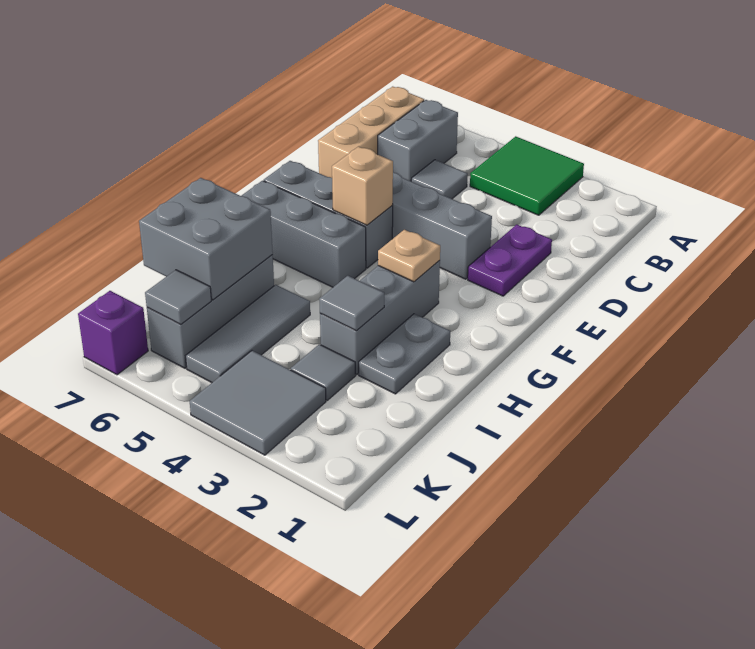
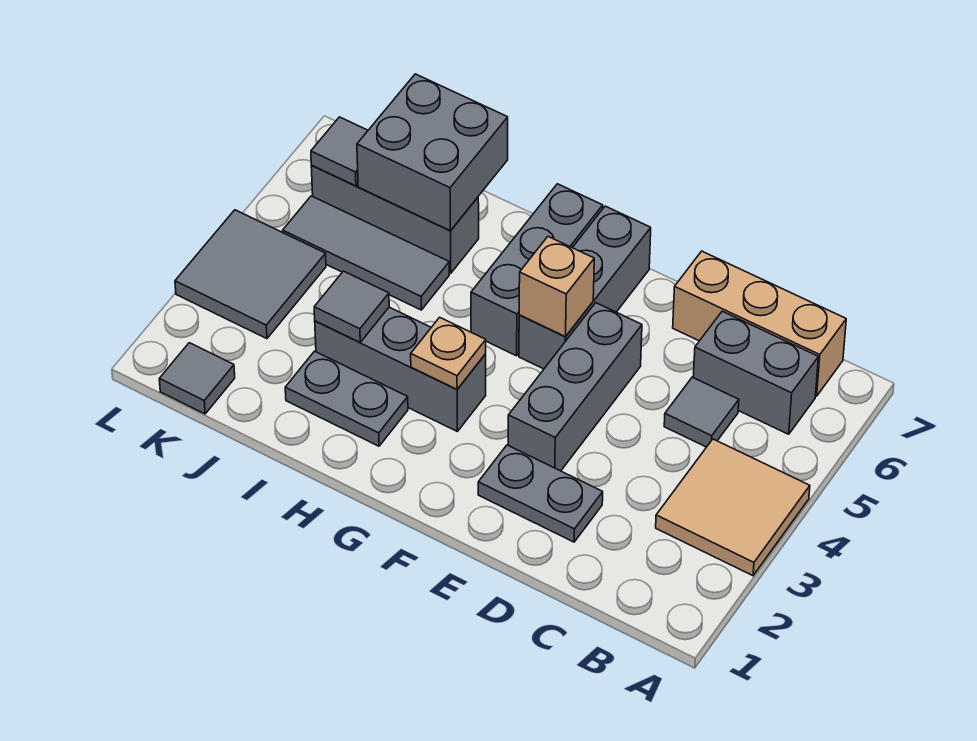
green 2x2 tile [470,136,584,215] -> tan 2x2 tile [656,439,810,576]
purple 1x2 plate [468,225,552,296] -> grey 1x2 plate [478,445,603,542]
grey 1x1 tile [291,344,356,400] -> grey 1x1 tile moved to [159,343,235,414]
purple 1x1 brick [78,291,148,375] -> none

